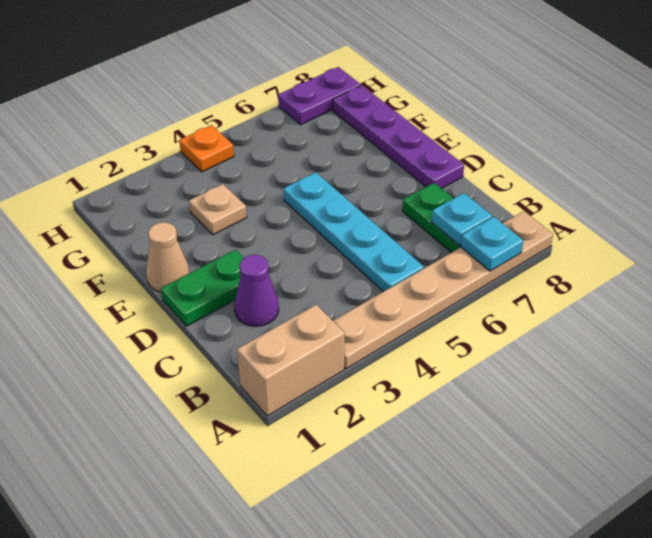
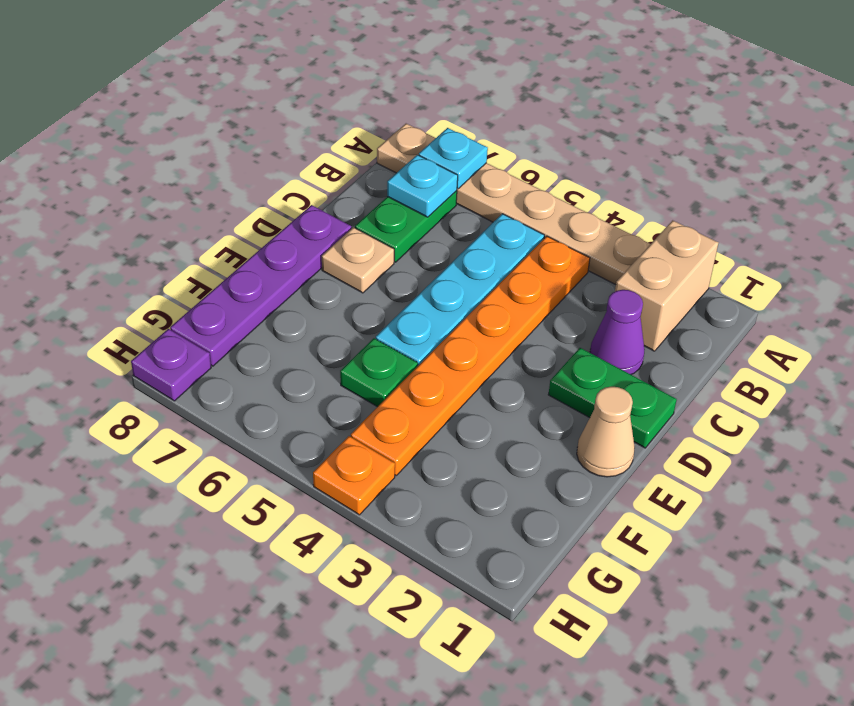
tan 1x2 brick [237,305,345,416] -> tan 1x2 brick turned to [615,220,718,351]
none -> orange 1x6 plate [351,236,590,475]
tan 1x1 plate [189,184,247,235] -> tan 1x1 plate moved to [322,227,394,293]
none -> green 1x1 plate [340,338,418,407]
purple 1x2 plate [278,67,361,125] -> purple 1x1 plate [131,329,211,401]

